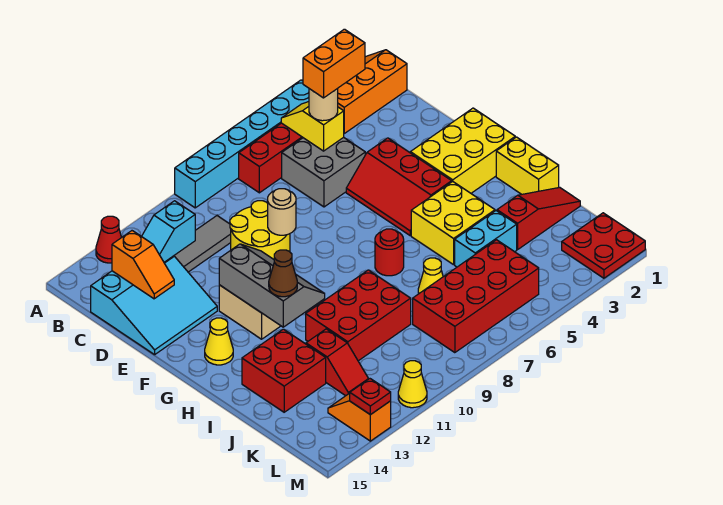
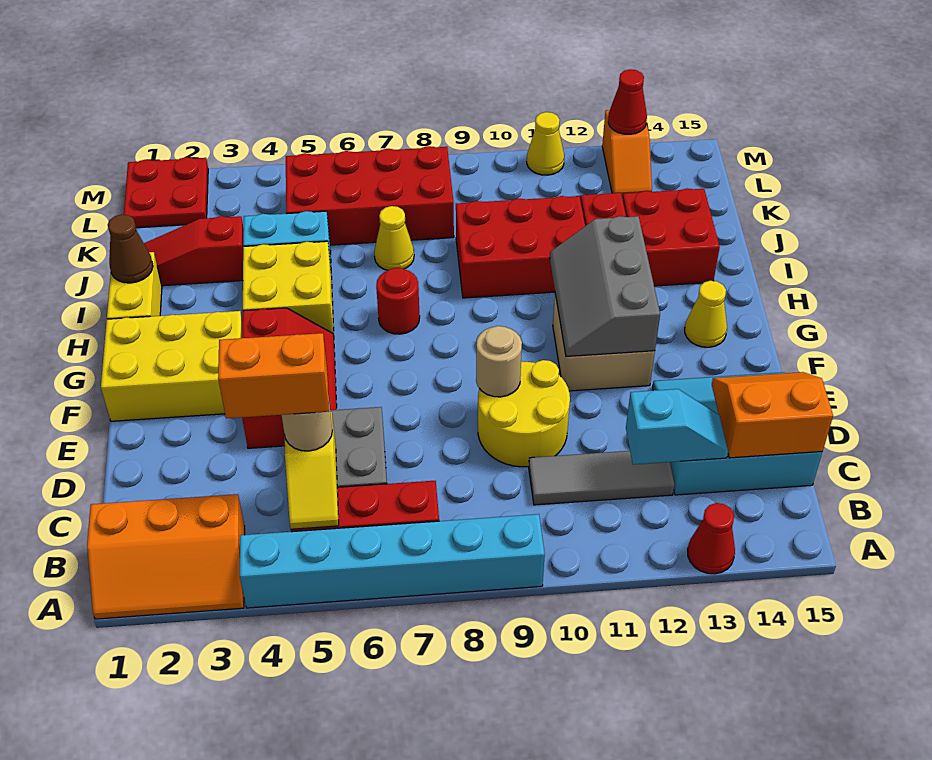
orange 1x2 slope [112,231,174,299] -> orange 2x2 slope [712,372,833,458]
brown 1x1 cone [269,250,297,297] -> brown 1x1 cone moved to [108,214,153,283]
red 1x1 plate [350,379,391,415] -> red 1x1 cone [608,69,647,134]

